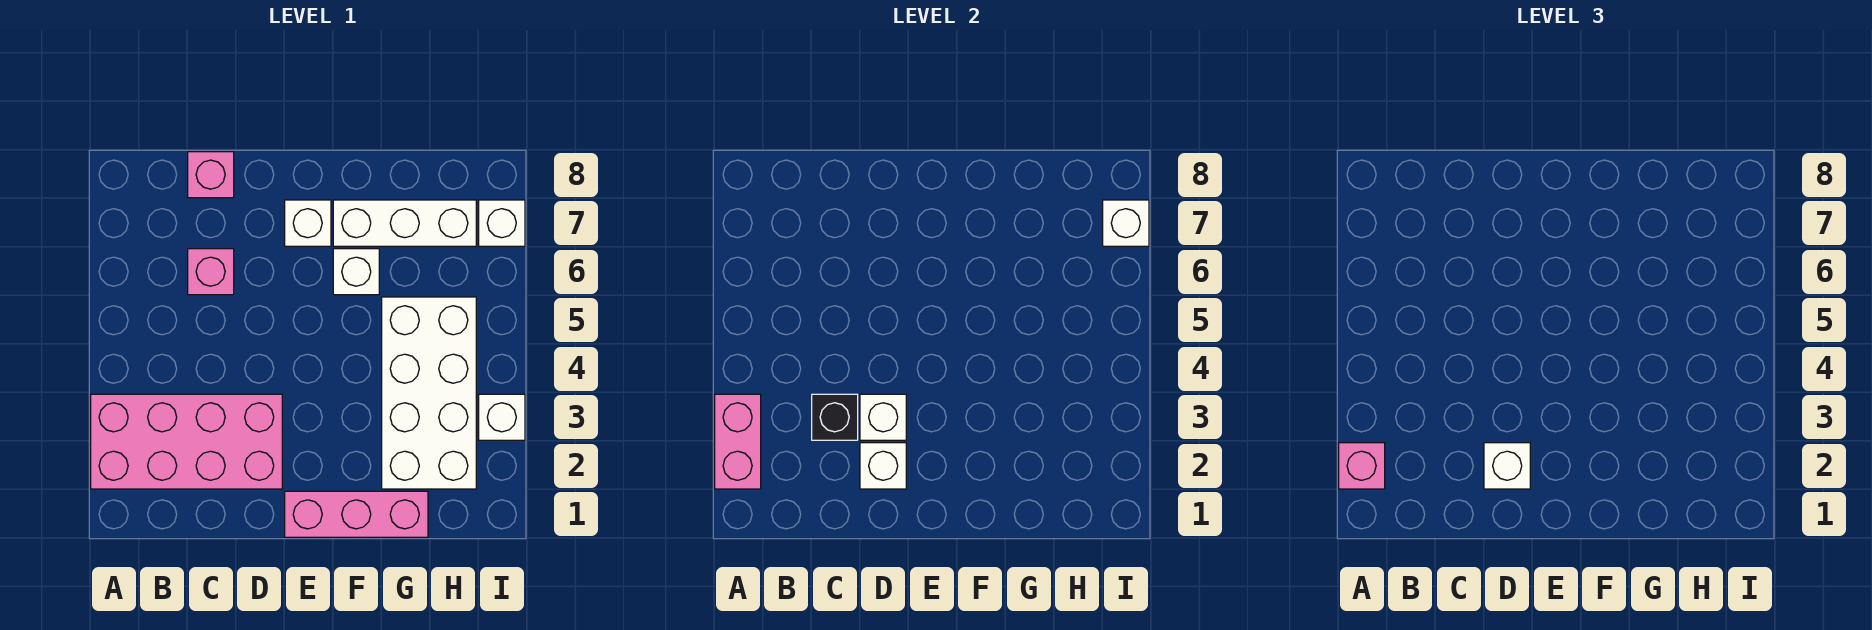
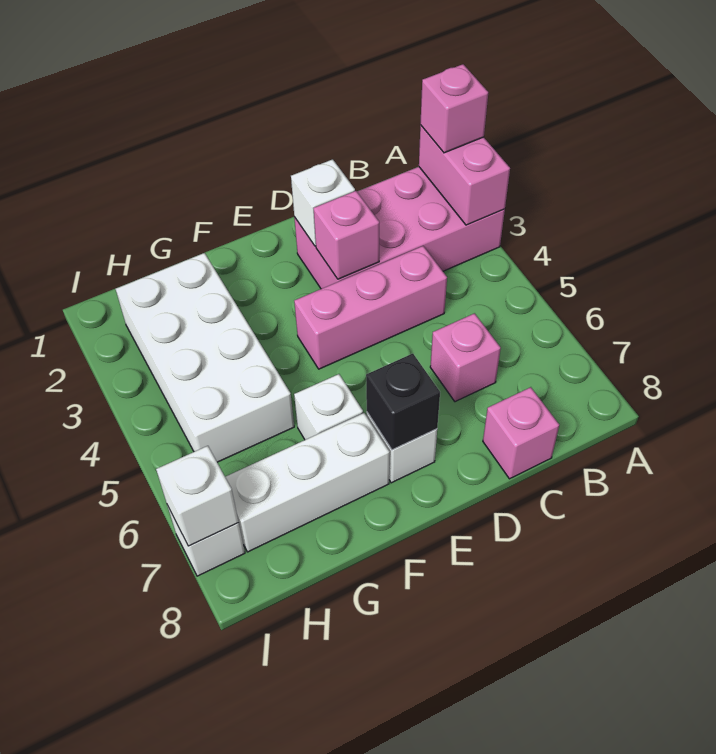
black 1x1 brick [812,394,858,440] -> black 1x1 brick moved to [366,354,440,450]
white 1x1 brick [1484,443,1530,489] -> none
white 1x1 brick [860,394,906,440] -> pink 1x1 brick [314,191,379,279]
pink 1x3 brick [285,491,428,537] -> pink 1x3 brick moved to [294,246,447,369]
white 1x1 brick [479,394,525,440] -> none

